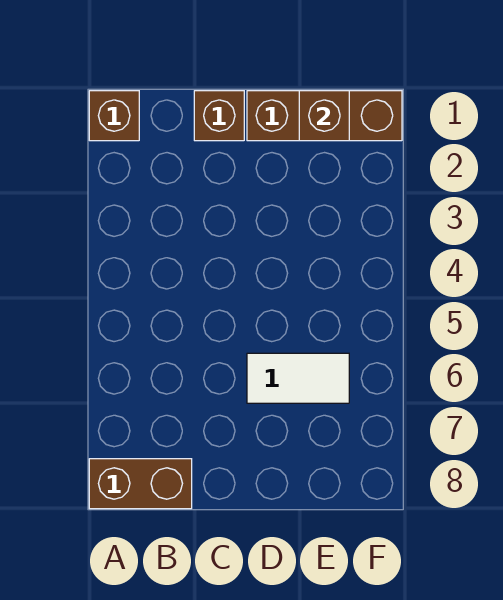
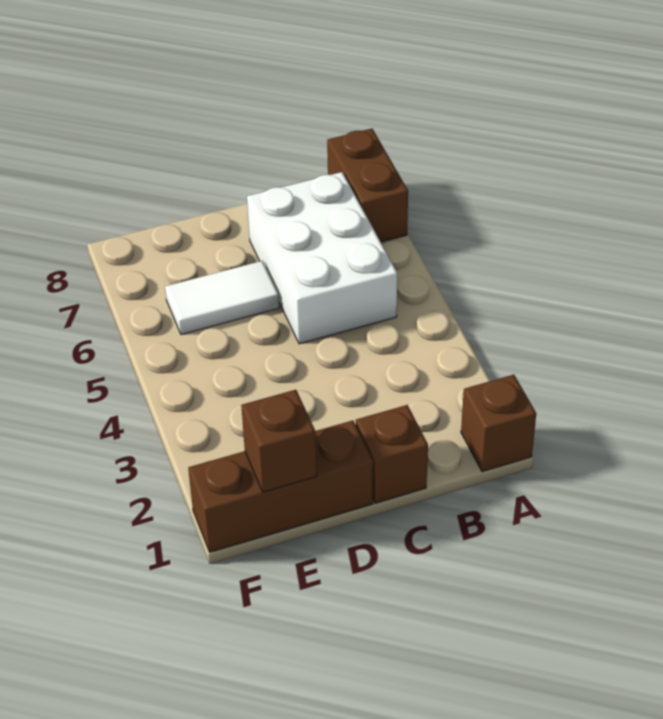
brown 1x2 brick [89,459,192,509] -> brown 1x2 brick turned to [327,129,408,242]
none -> white 2x3 brick [247,172,397,344]

